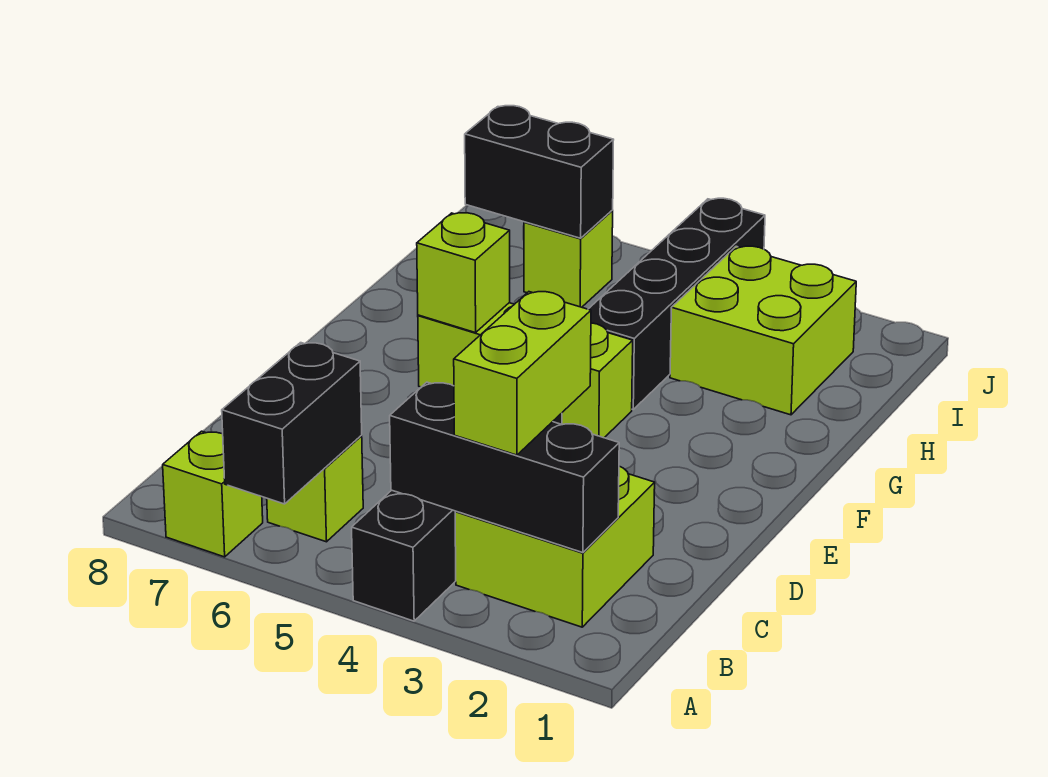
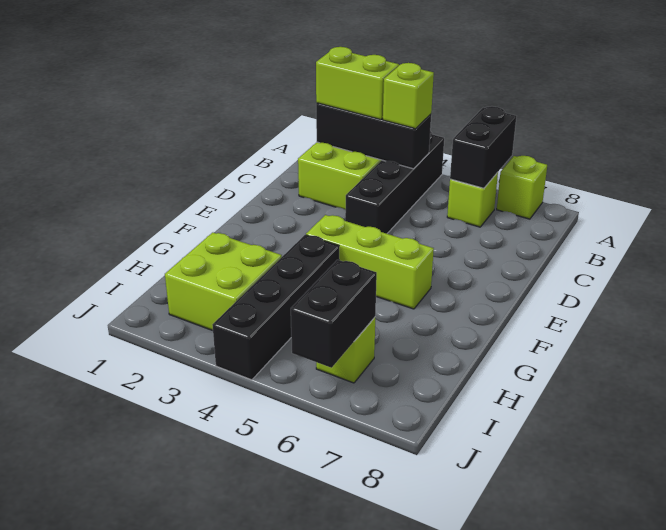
lime 1x2 brick [454,292,591,455] -> lime 1x2 brick turned to [316,47,399,120]
lime 1x1 brick [417,213,510,333] -> lime 1x1 brick moved to [383,63,434,129]
black 1x2 brick [465,106,613,238] -> black 1x2 brick turned to [291,260,377,368]

